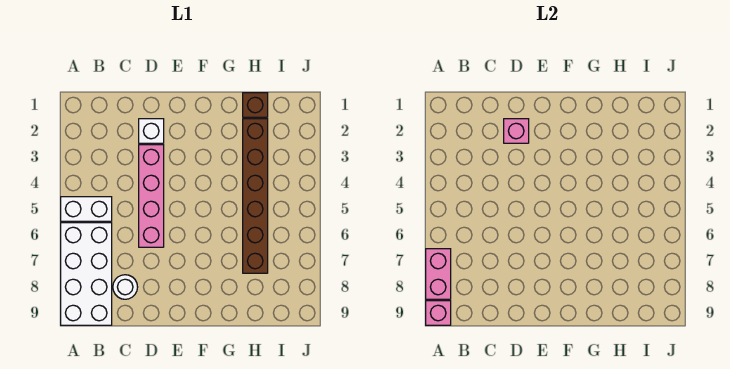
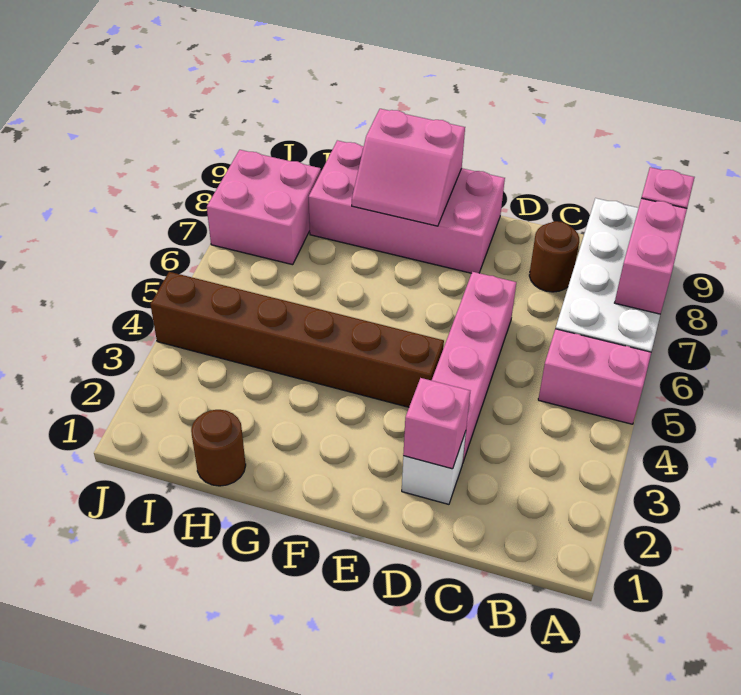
white 1x2 brick [61,197,112,221] -> pink 1x2 brick [538,329,651,424]
white 1x1 round brick [113,275,138,299] -> brown 1x1 round brick [529,221,579,292]
none -> pink 2x4 brick [309,140,505,273]
none -> pink 2x2 slope [352,109,465,226]
brown 1x1 brick [243,93,268,117] -> brown 1x1 round brick [191,410,246,486]
brown 1x6 brick [243,119,268,273] -> brown 1x6 brick turned to [150,272,444,407]
none -> pink 2x2 brick [207,150,321,265]

